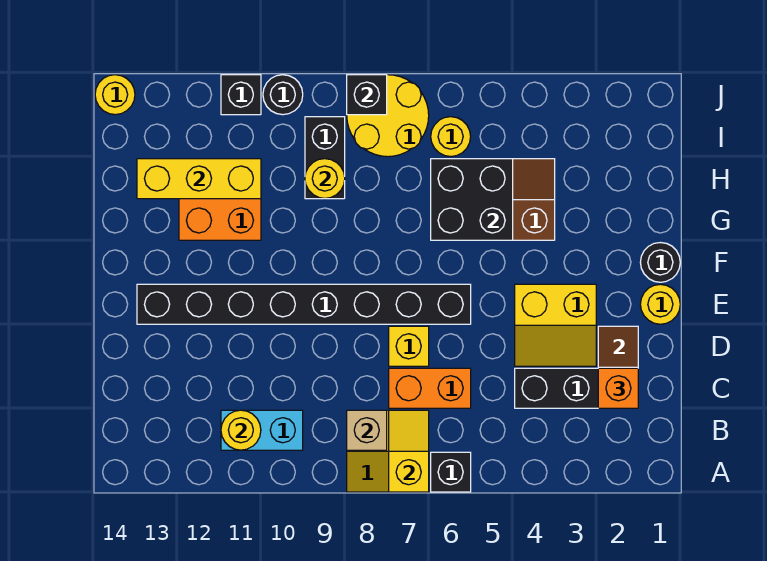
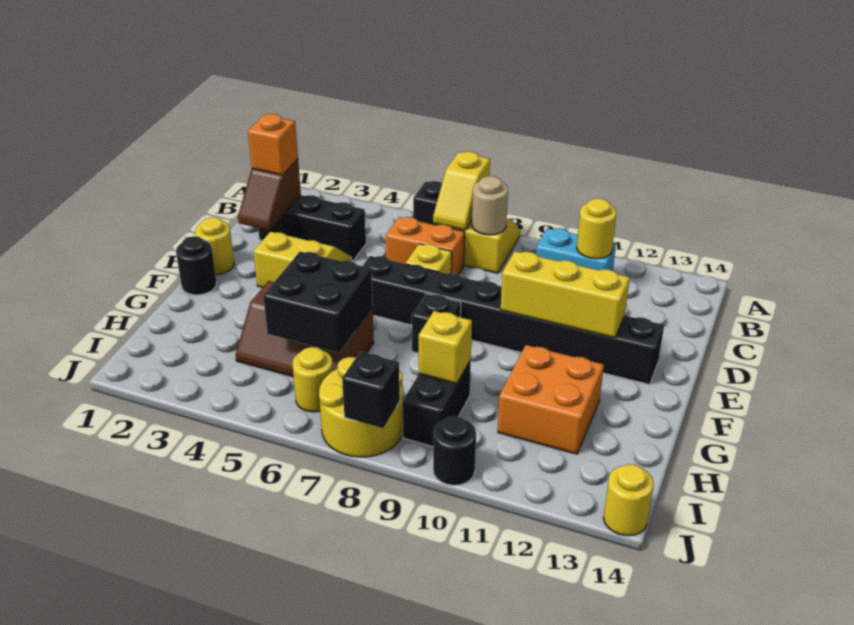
tan 1x1 brick [347,410,387,450] -> tan 1x1 round brick [472,176,508,235]
yellow 1x1 round brick [305,159,345,199] -> yellow 1x1 brick [419,311,472,384]
yellow 1x3 brick [137,159,261,199] -> yellow 1x3 brick moved to [501,251,630,338]
black 1x1 brick [221,75,261,115] -> black 1x1 brick moved to [412,294,461,353]

